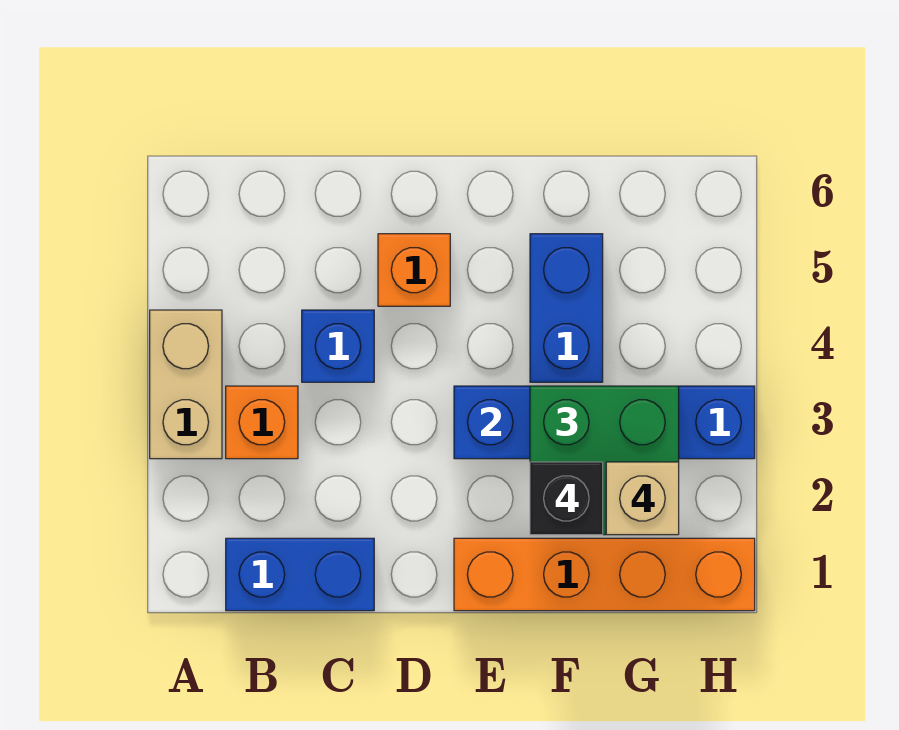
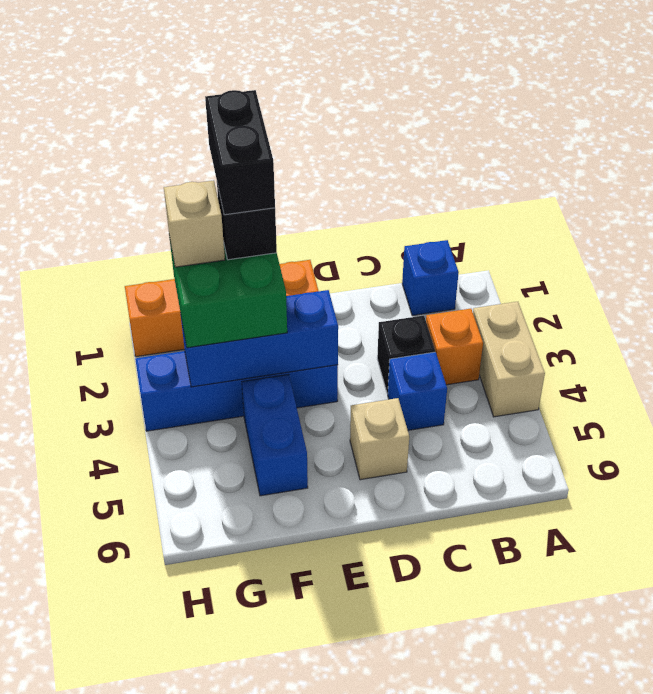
blue 1x2 brick [226,538,374,611] -> blue 1x1 brick [402,240,459,316]
none -> black 1x1 brick [377,316,435,394]
orange 1x1 brick [378,234,450,306] -> tan 1x1 brick [350,398,409,480]
none -> black 1x2 brick [205,90,275,215]

